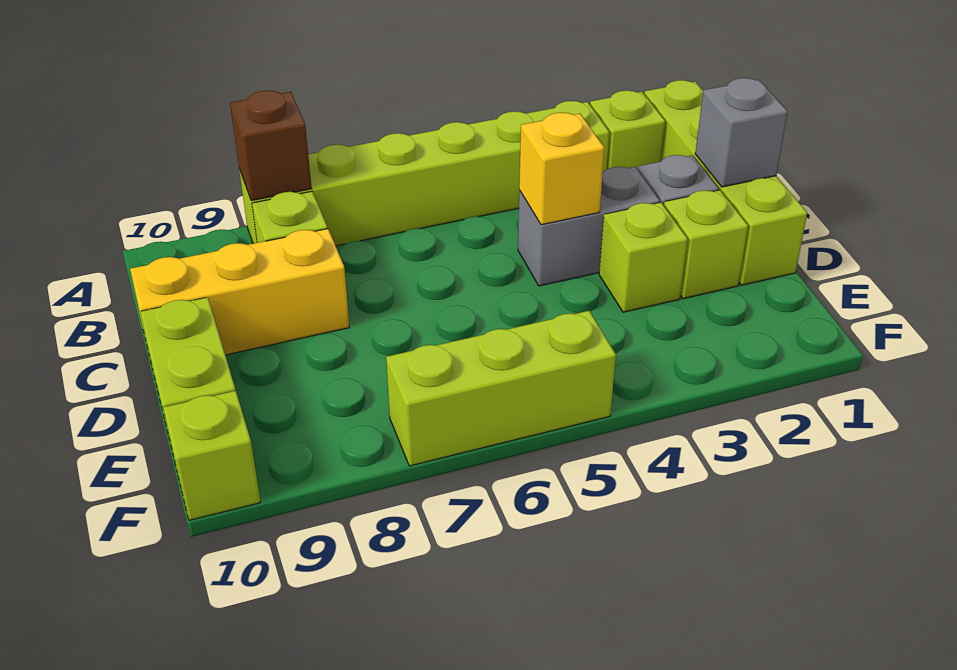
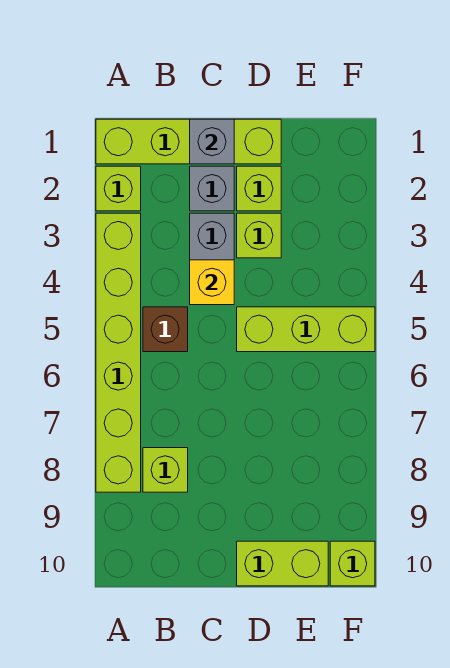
brown 1x1 brick [230,90,312,201] -> brown 1x1 brick moved to [143,307,188,352]
yellow 1x3 brick [130,229,349,360] -> none
lime 1x3 brick [386,311,616,466] -> lime 1x3 brick turned to [237,307,375,352]

